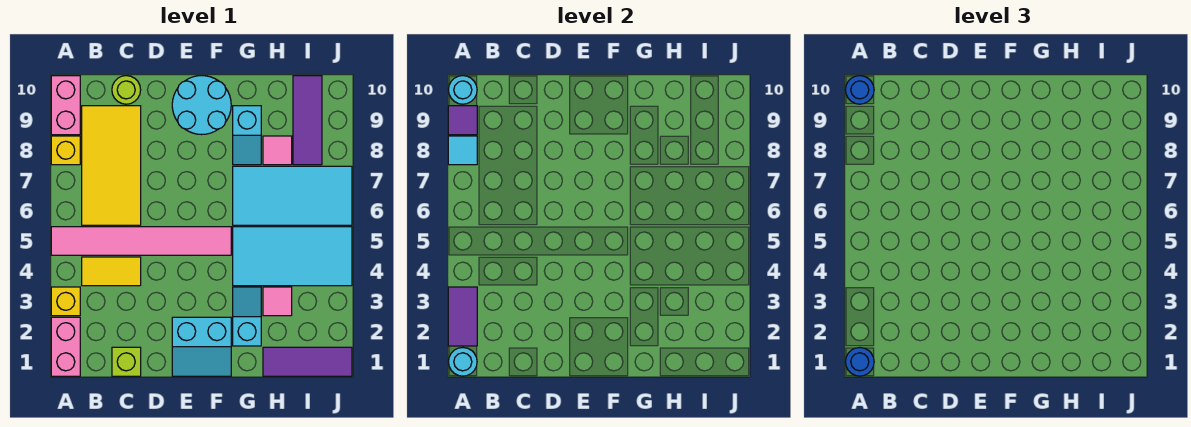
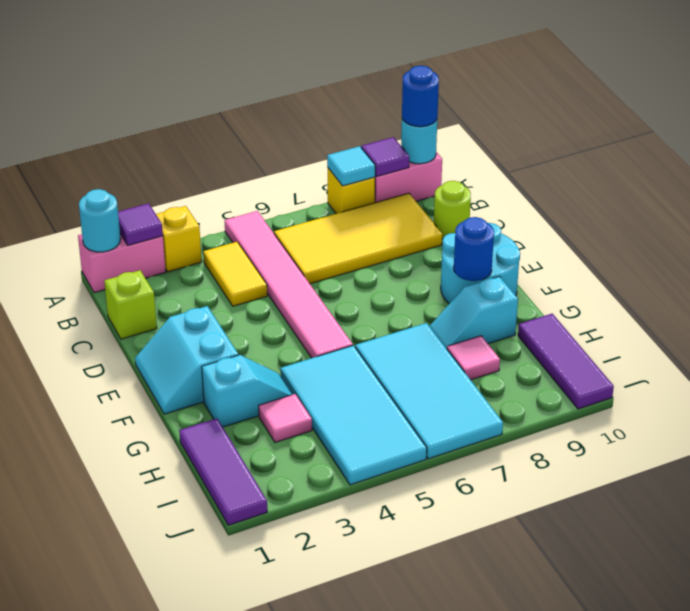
blue 1x1 round brick [845,348,874,376] -> blue 1x1 round brick moved to [454,217,494,281]
purple 1x2 tile [448,287,477,346] -> purple 1x1 tile [118,203,163,245]
purple 1x3 tile [293,76,322,165] -> purple 1x3 tile turned to [518,314,614,409]

